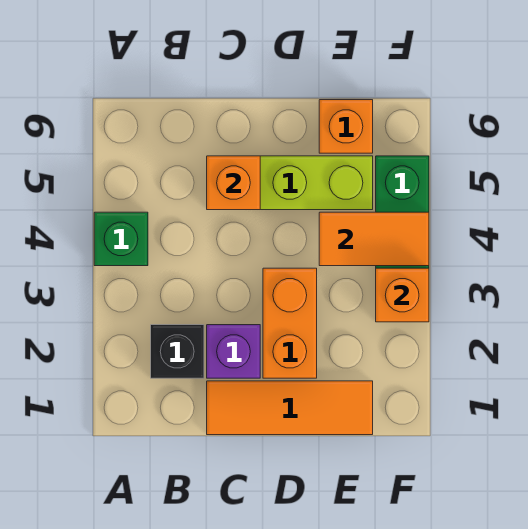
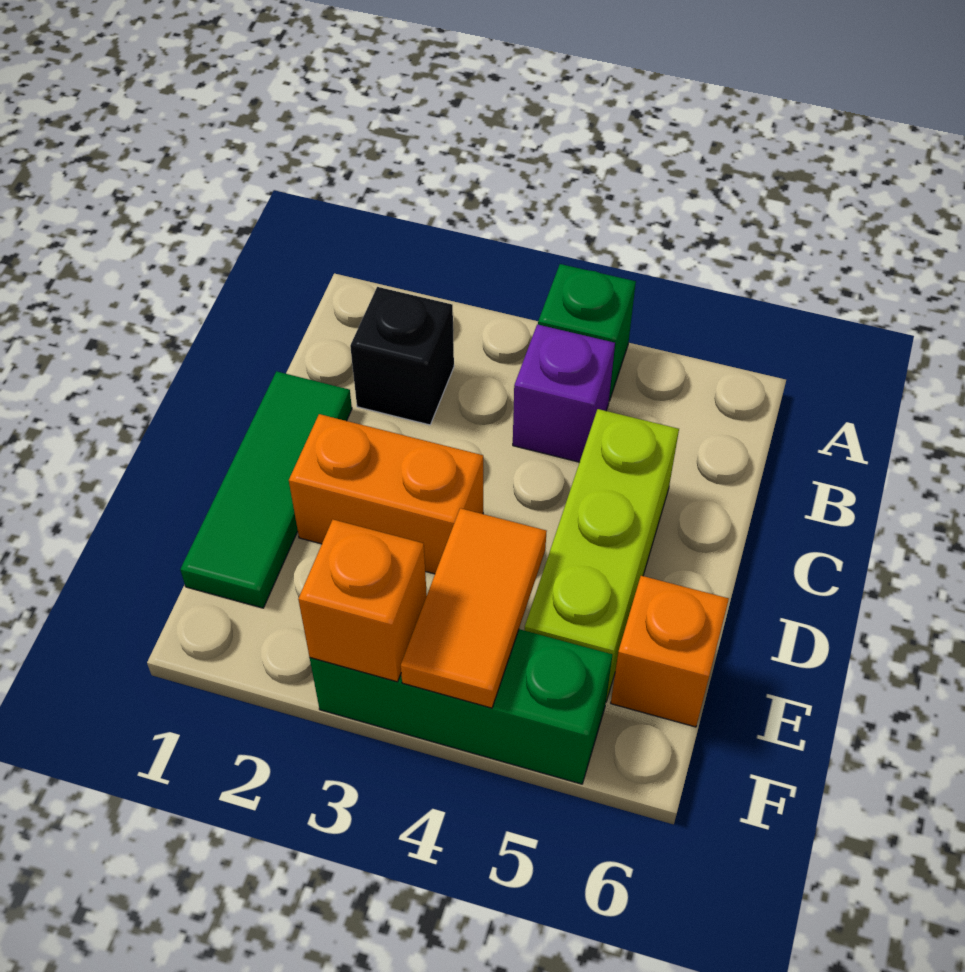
orange 1x3 tile [207,381,373,435] -> green 1x3 tile [180,371,352,608]
purple 1x1 brick [207,325,260,378] -> purple 1x1 brick moved to [513,324,615,462]
orange 1x1 brick [207,156,260,210] -> none

